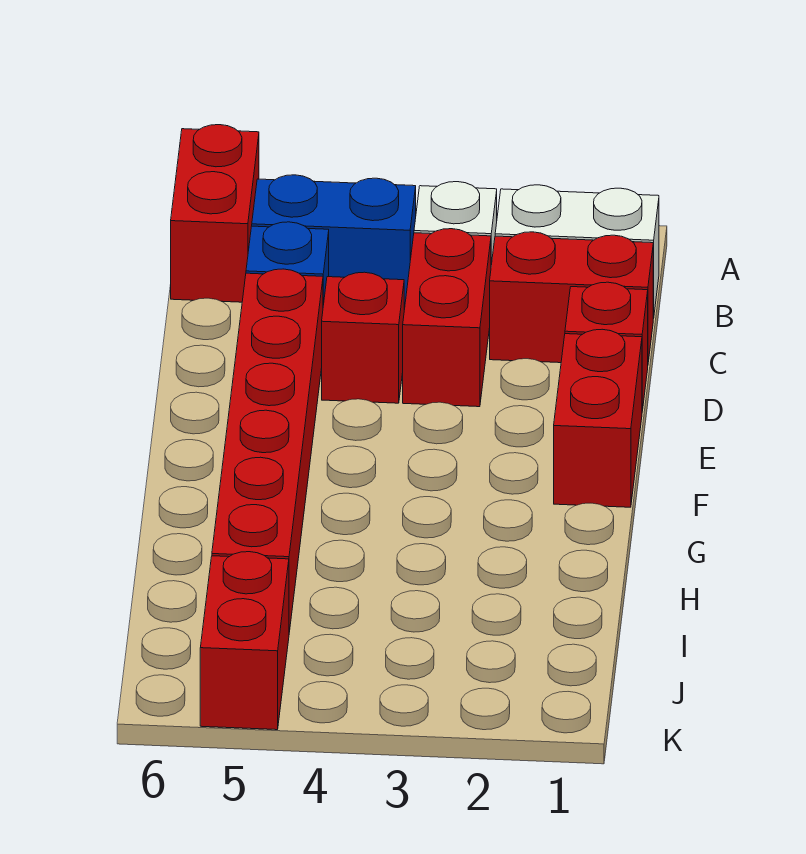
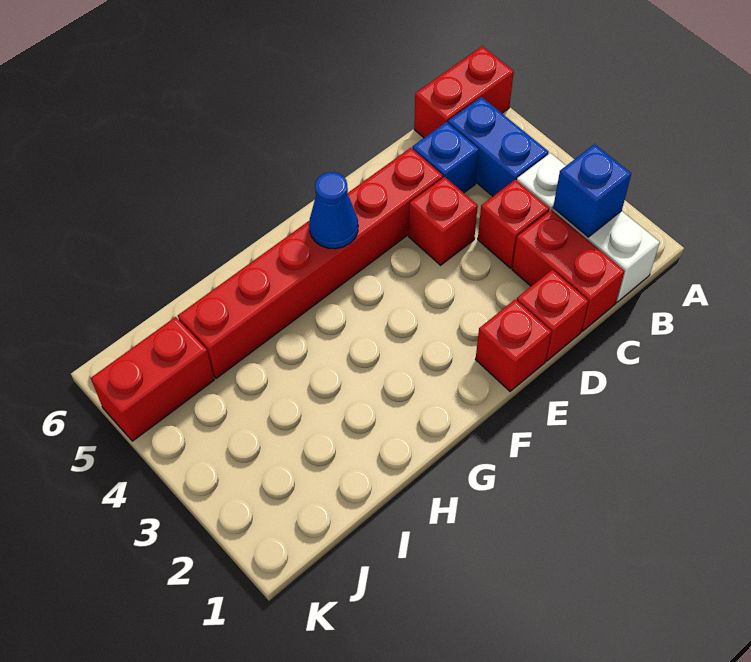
none -> blue 1x1 brick [553,144,631,237]
red 1x2 brick [403,229,491,407] -> red 1x1 brick [478,180,550,268]
red 1x2 brick [554,329,642,507] -> red 1x1 brick [476,299,551,391]
none -> blue 1x1 cone [309,172,358,249]

